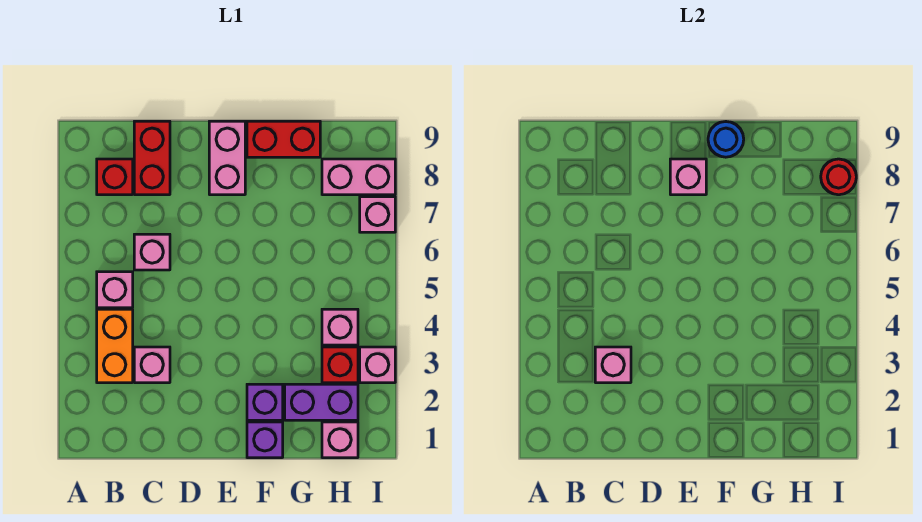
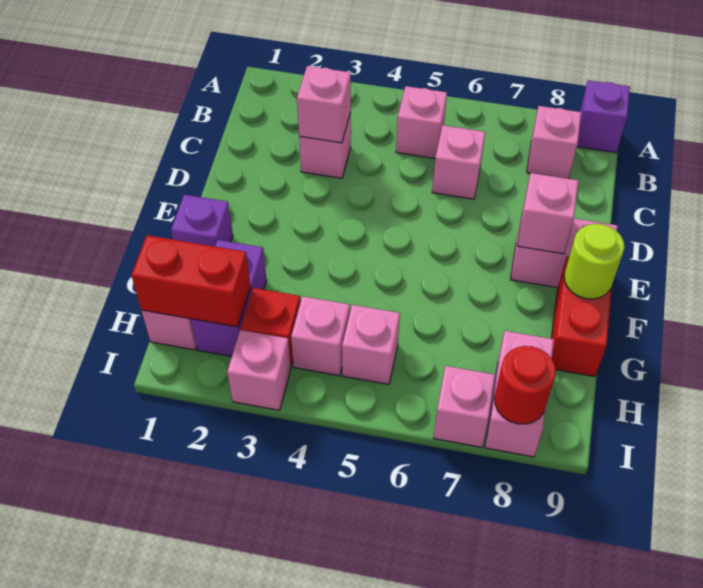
orange 1x2 brick [97,309,133,383] -> none
red 1x1 brick [97,159,133,195] -> pink 1x1 brick [527,106,581,179]
red 1x2 brick [134,121,170,195] -> red 1x2 brick moved to [131,235,250,327]
purple 1x1 brick [247,384,283,420] -> purple 1x1 brick moved to [577,80,630,153]
blue 1x1 round brick [708,122,744,157] -> lime 1x1 round brick [564,224,625,299]
none -> pink 1x1 brick [342,305,400,384]

